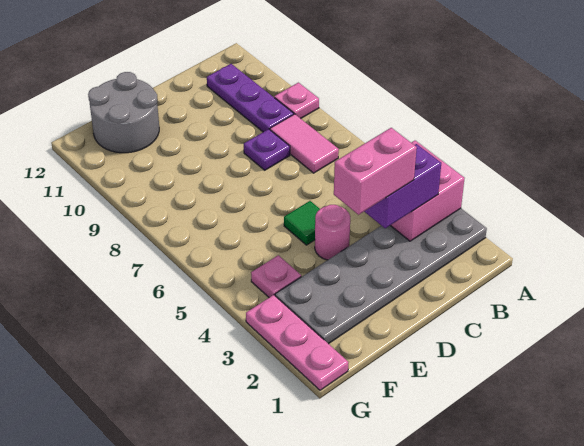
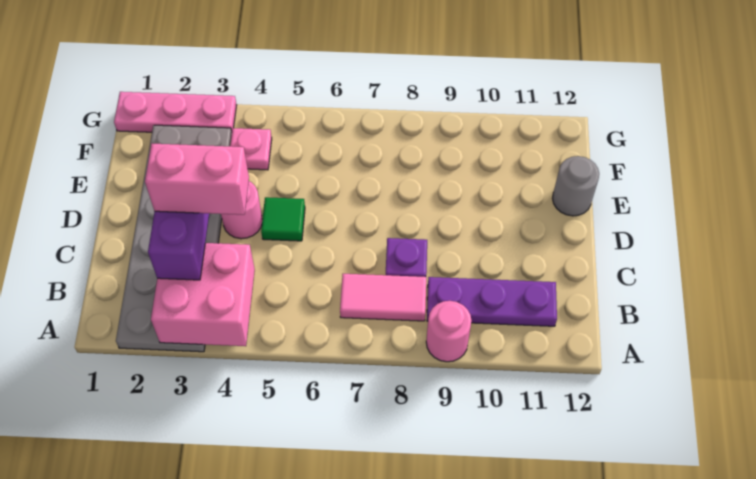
pink 1x1 plate [274,83,319,119] -> pink 1x1 round brick [426,301,472,362]
pink 1x2 brick [334,128,417,215] -> pink 1x2 brick turned to [145,144,249,215]
grey 2x2 round brick [88,72,159,153] -> grey 1x1 round brick [553,156,599,216]

